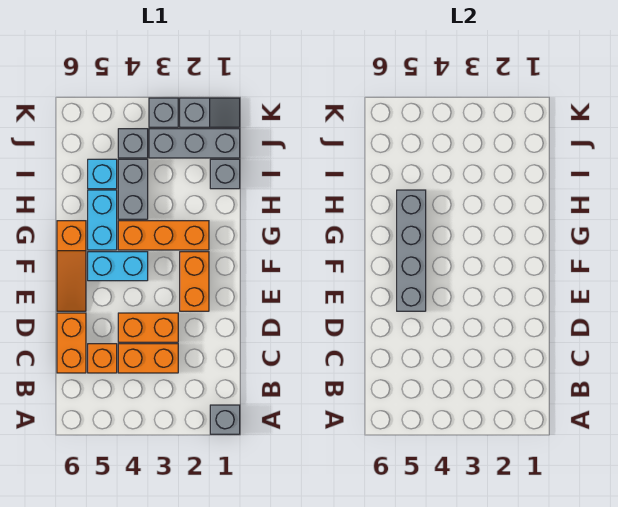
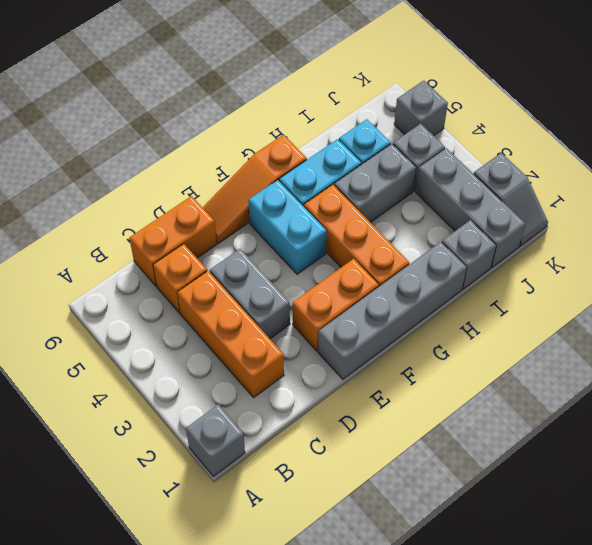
orange 1x2 brick [118,344,178,373] -> orange 1x3 brick [177,271,284,398]
orange 1x2 brick [118,313,178,342] -> grey 1x2 brick [210,249,290,339]
grey 1x4 brick [397,190,426,311] -> grey 1x4 brick moved to [318,242,467,379]
grey 1x1 brick [149,98,178,127] -> grey 1x1 brick moved to [394,81,448,136]

